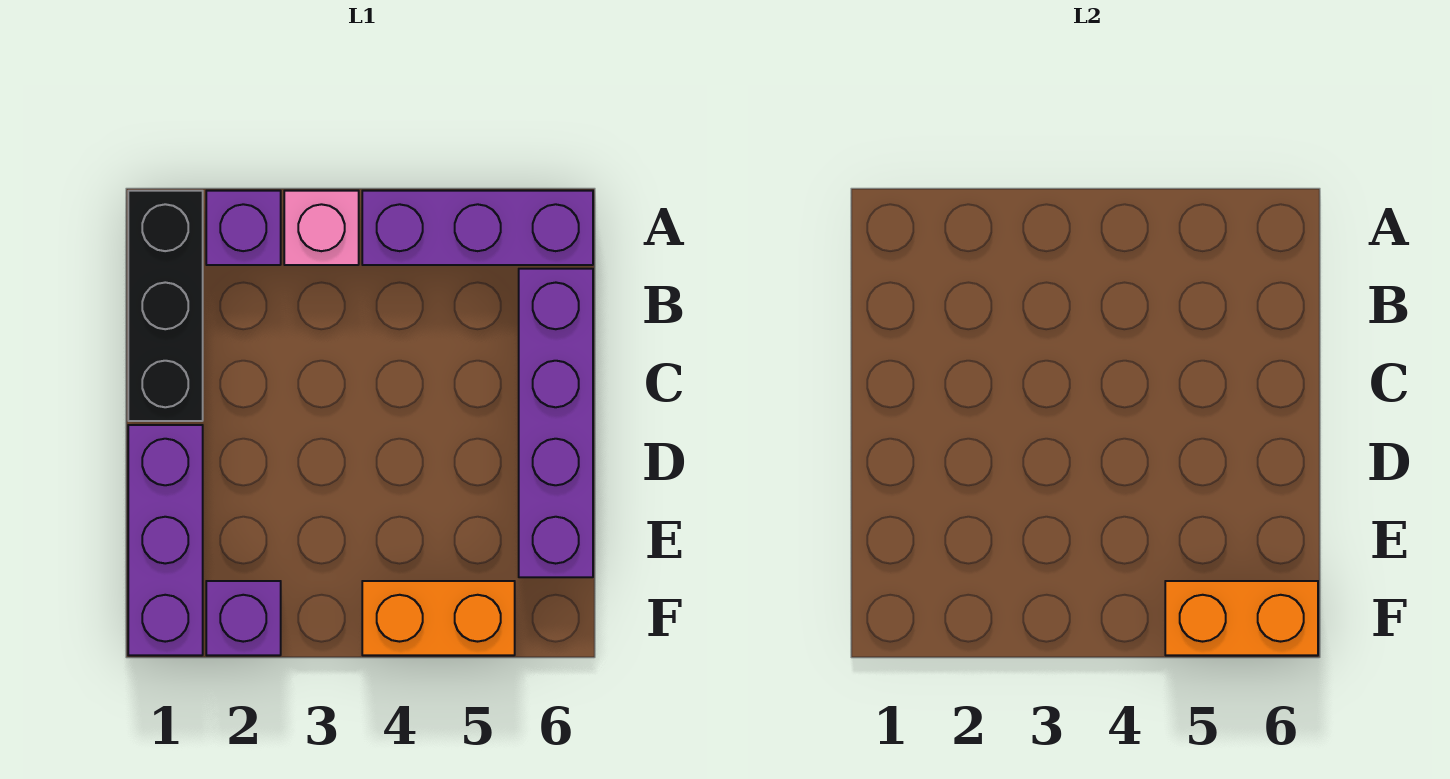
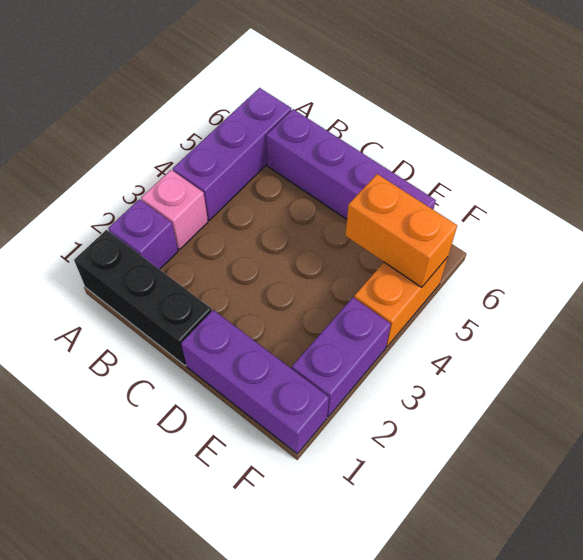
purple 1x1 brick [206,581,281,655] -> purple 1x2 brick [292,297,391,417]
orange 1x2 brick [1165,581,1318,655] -> orange 1x2 brick turned to [345,174,457,287]

